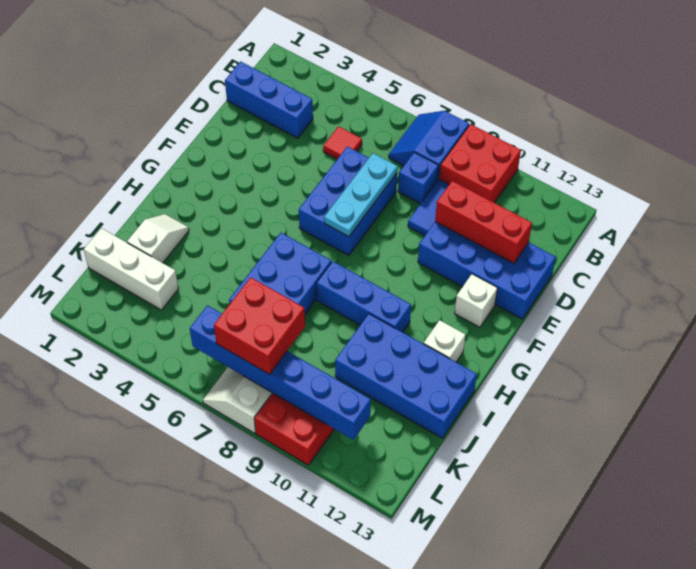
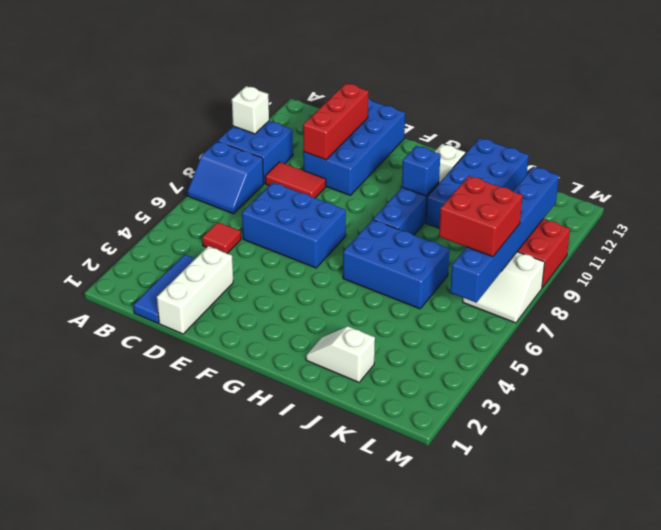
red 2x2 brick [439,124,521,203] -> blue 2x2 brick [218,121,293,183]
blue 1x3 brick [225,61,313,138] -> blue 1x3 tile [133,254,195,323]
blue 1x1 brick [398,152,439,204] -> blue 1x1 brick moved to [402,146,440,196]
blue 1x2 tile [408,179,449,236] -> red 1x2 tile [265,162,326,198]
cyan 1x3 plate [324,153,397,237] -> none
white 1x1 brick [455,274,497,327] -> white 1x1 brick moved to [232,86,269,134]
white 1x3 brick [84,228,179,310] -> white 1x3 brick moved to [157,246,233,334]

